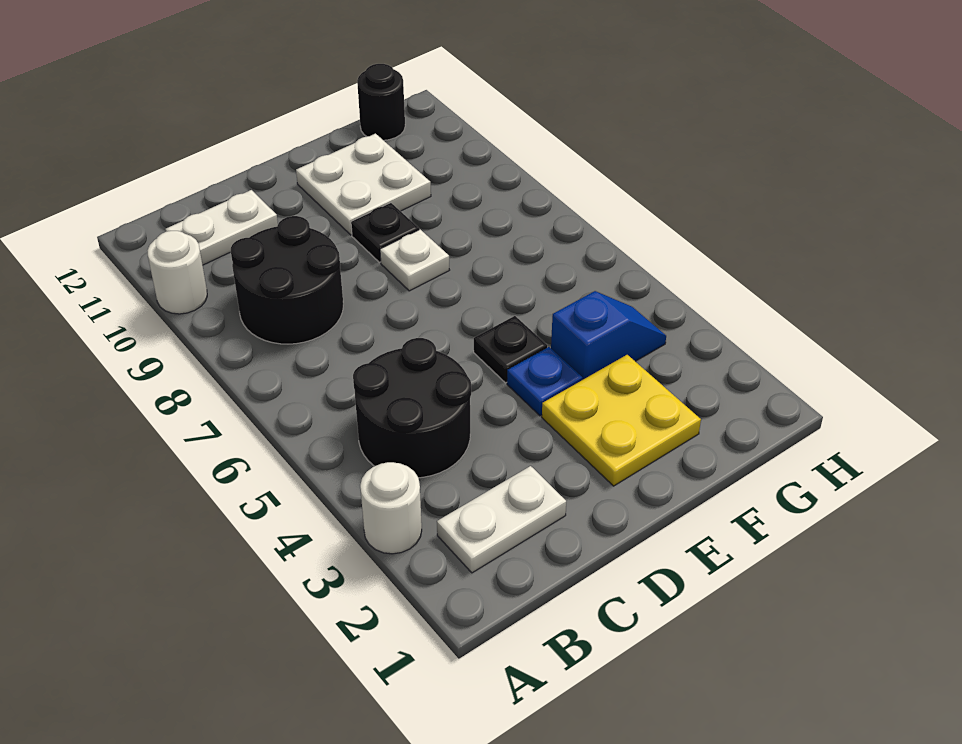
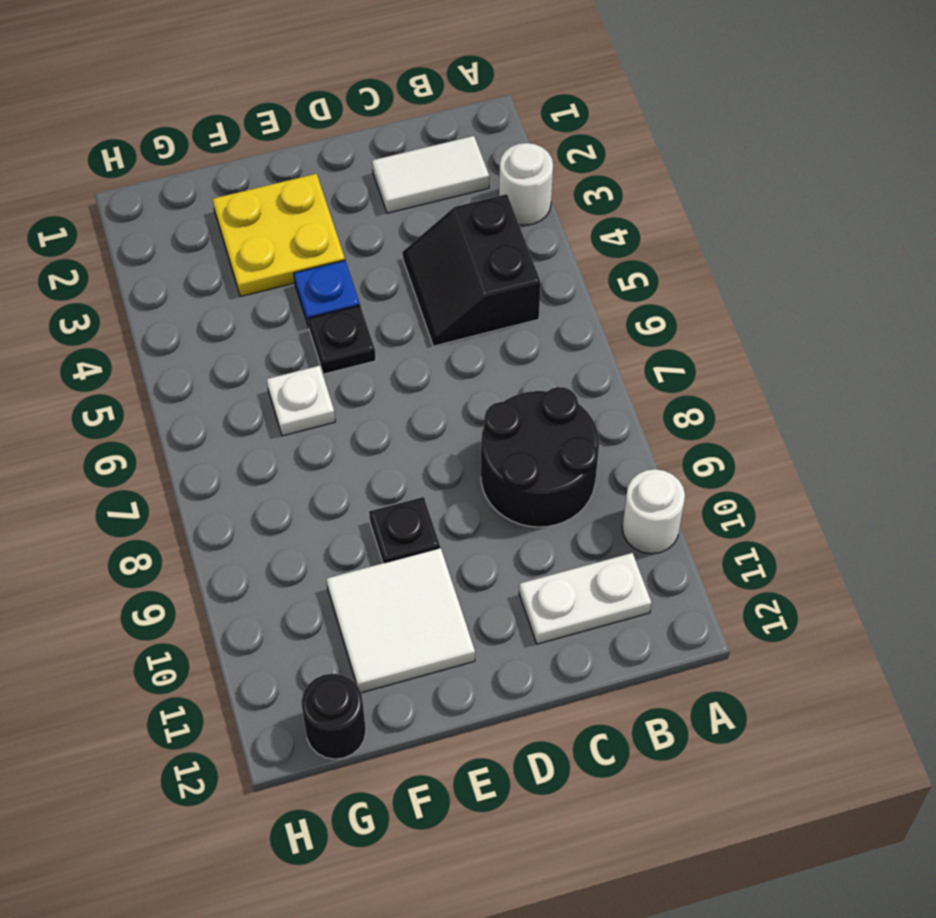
white 1x2 plate [437,466,566,573] -> white 1x2 tile [372,136,489,213]
black 2x2 round brick [353,338,471,478] -> black 2x2 slope [402,194,541,346]
white 1x1 plate [380,229,449,291] -> white 1x1 plate moved to [267,366,335,436]
white 2x2 plate [296,134,431,235] -> white 2x2 tile [327,548,475,693]
blue 1x2 slope [551,291,666,379] -> none

